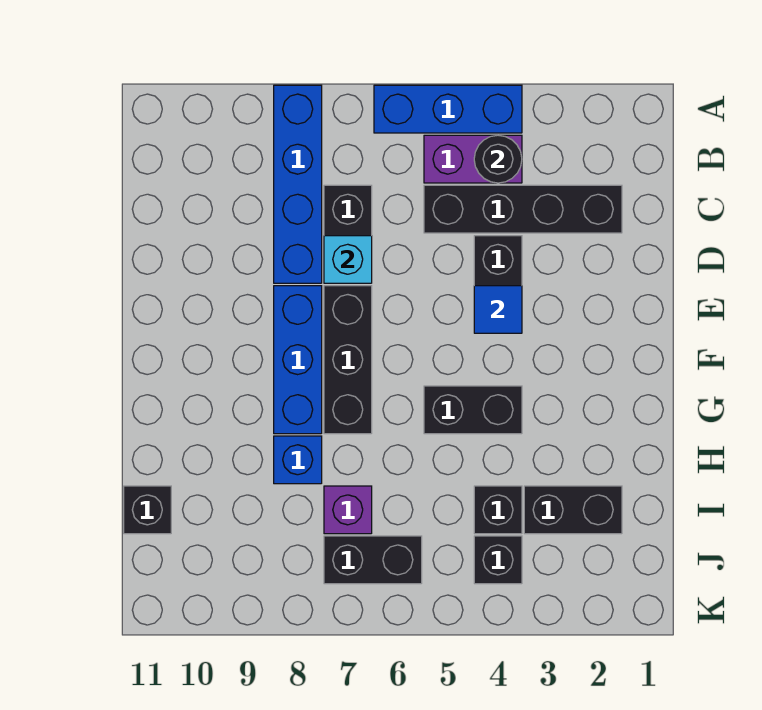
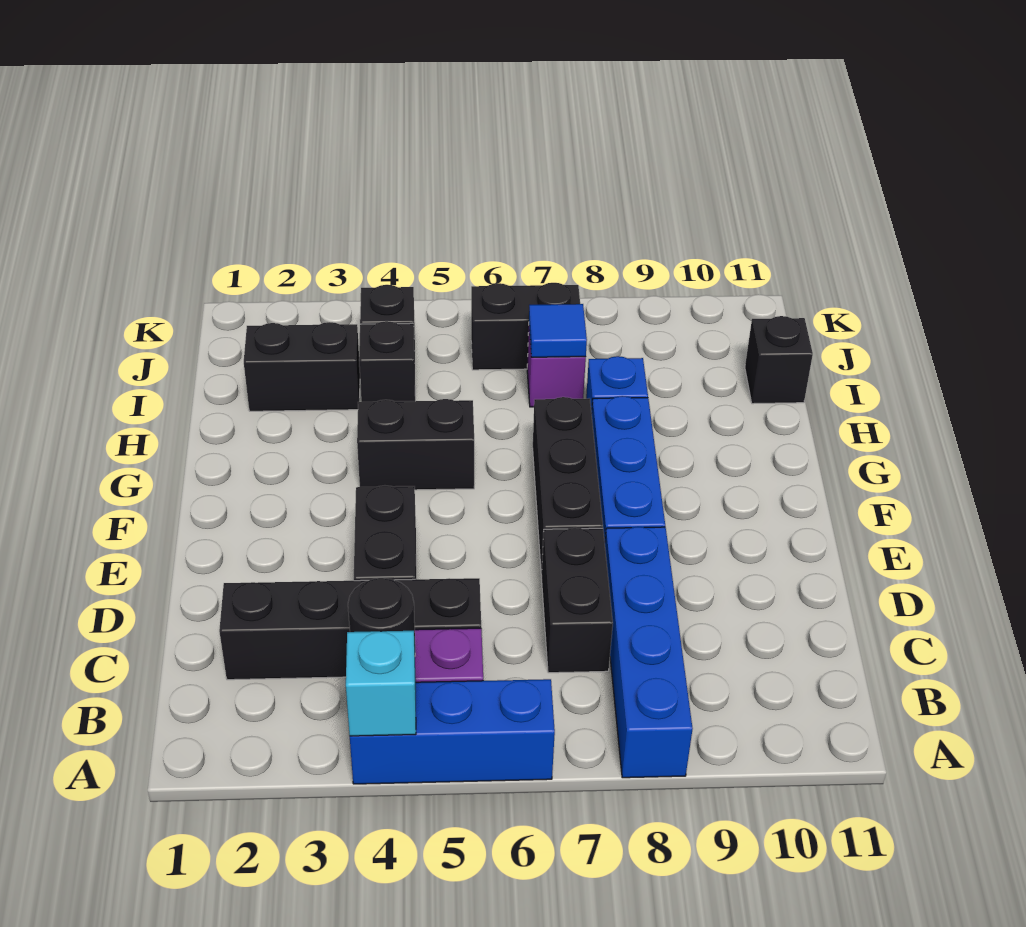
cyan 1x1 brick [324,236,372,283] -> cyan 1x1 brick moved to [346,631,416,736]
blue 1x1 tile [474,286,522,333] -> blue 1x1 tile moved to [529,304,587,357]

